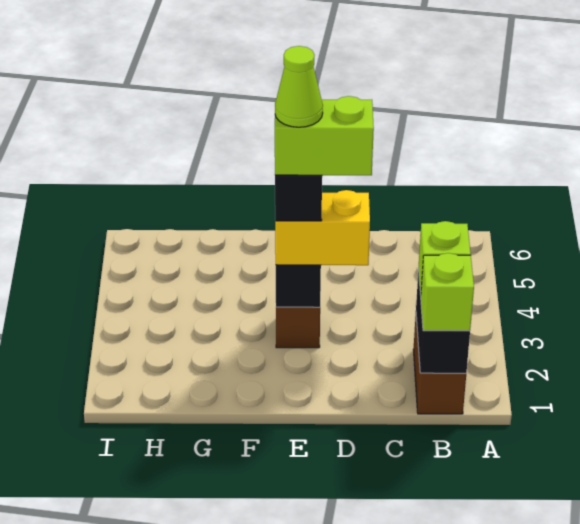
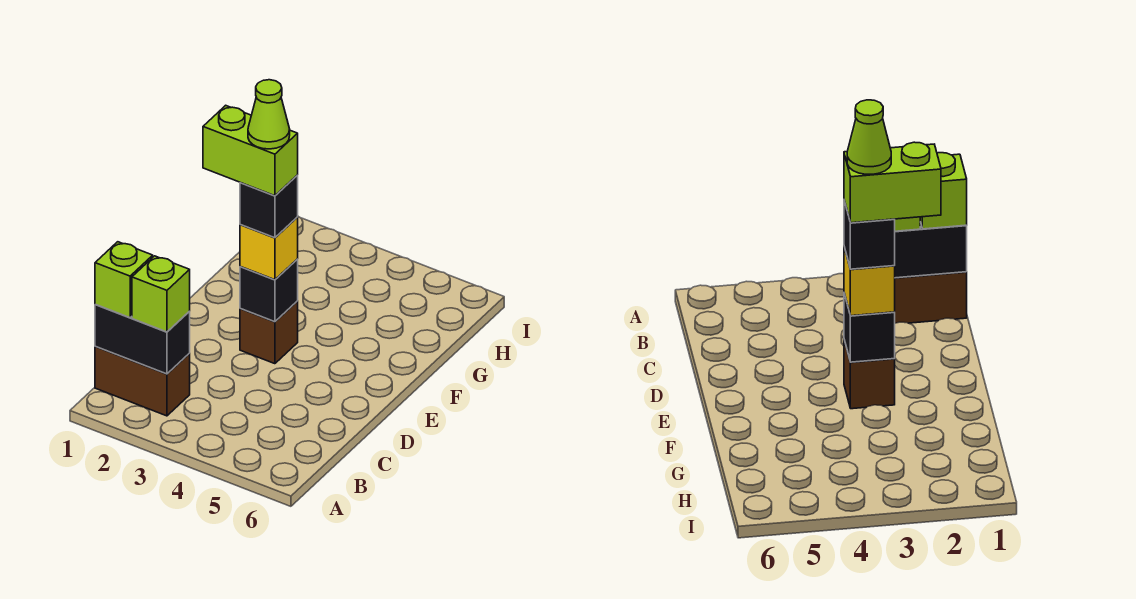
yellow 1x2 brick [275,190,370,265] -> yellow 1x1 brick [240,217,298,280]
lime 1x2 brick [275,96,374,175] -> lime 1x2 brick turned to [203,105,298,196]

